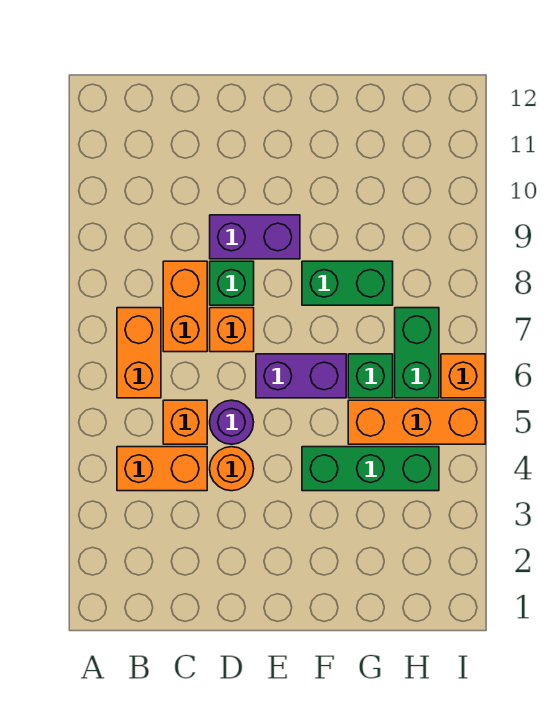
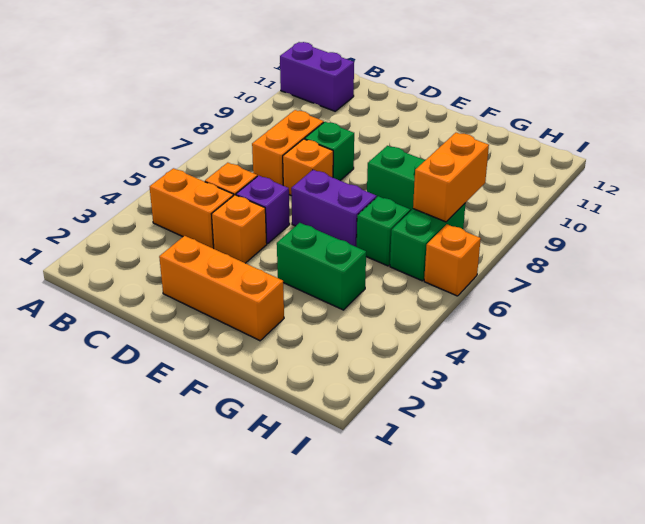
orange 1x2 brick [117,308,161,398] -> orange 1x2 brick moved to [413,133,489,222]
orange 1x1 round brick [210,447,254,491] -> orange 1x1 brick [212,195,267,263]
purple 1x1 round brick [210,400,254,444] -> purple 1x1 brick [236,176,290,244]
purple 1x2 brick [210,215,300,259] -> purple 1x2 brick moved to [280,42,354,111]
green 1x3 brick [302,447,439,491] -> green 1x2 brick [277,223,366,310]
orange 1x3 brick [348,400,485,444] -> orange 1x3 brick moved to [159,236,284,341]

